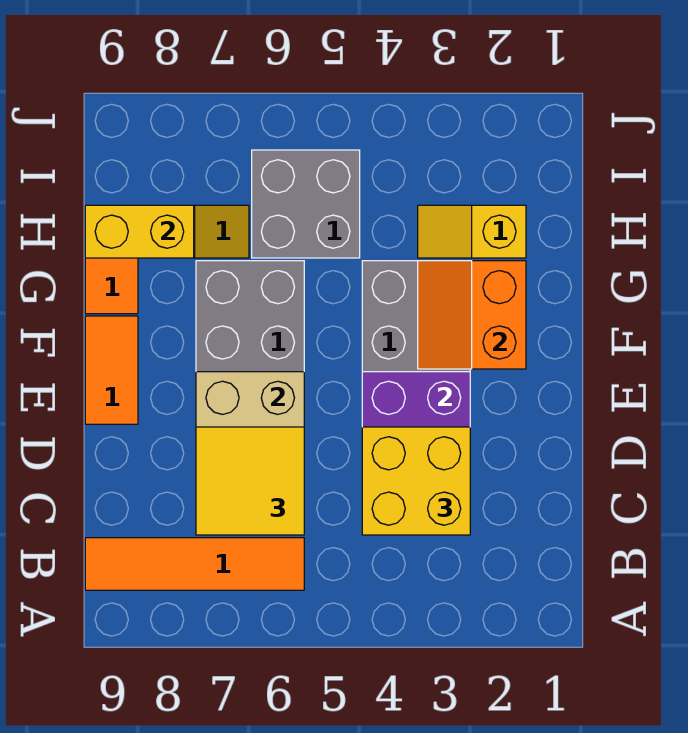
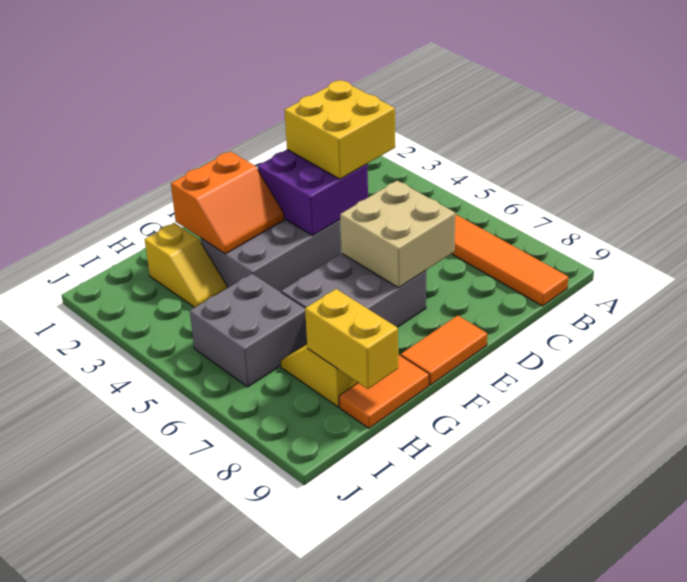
yellow 2x2 tile [196,427,304,535] -> none

